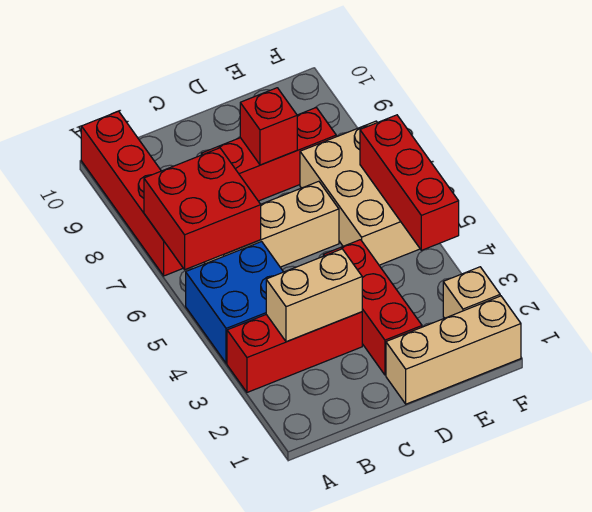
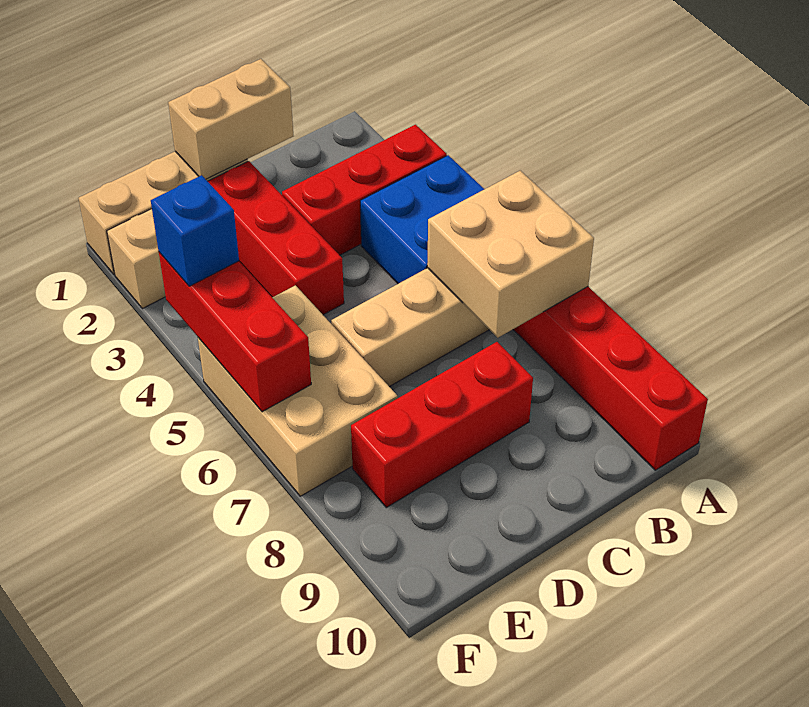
red 2x2 brick [144,148,261,270] -> tan 2x2 brick [427,171,594,338]
tan 1x2 brick [266,249,362,342] -> tan 1x2 brick moved to [168,59,293,179]
red 1x1 brick [240,88,297,165] -> none
none -> blue 1x1 brick [151,175,239,286]

